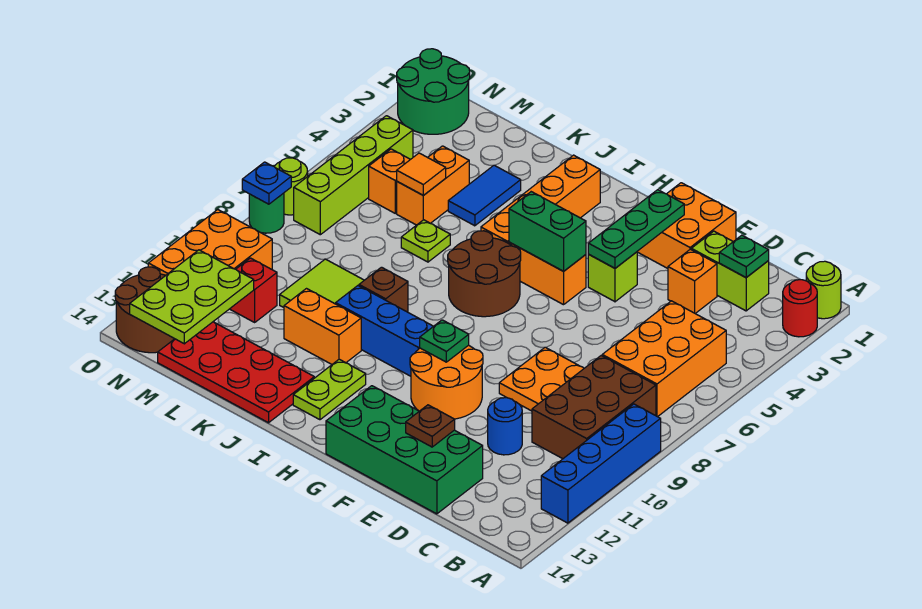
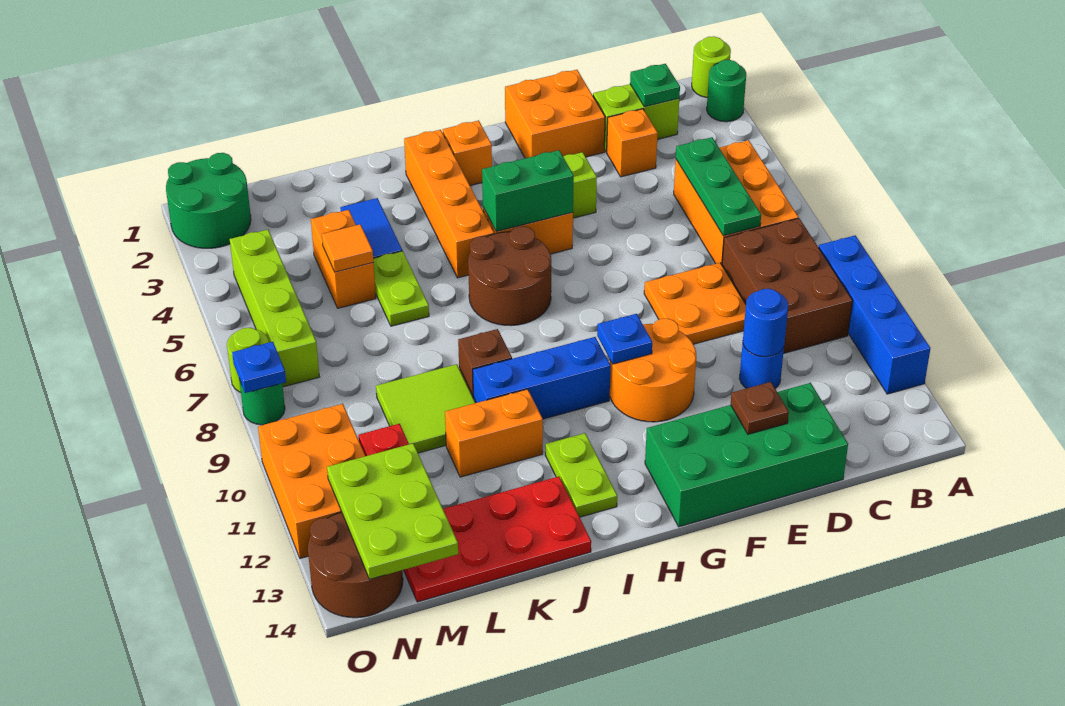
red 1x1 round brick [783,280,817,337] -> green 1x1 round brick [707,60,746,122]
none -> blue 1x1 round brick [743,289,788,357]
green 1x3 plate [588,190,684,268] -> green 1x3 plate moved to [676,137,761,236]
green 1x1 plate [420,320,469,362] -> blue 1x1 plate [597,314,652,364]
lime 1x1 plate [401,220,450,262] -> lime 1x2 plate [373,251,429,326]
orange 1x1 brick [369,149,410,213] -> orange 1x1 brick moved to [443,121,492,185]

